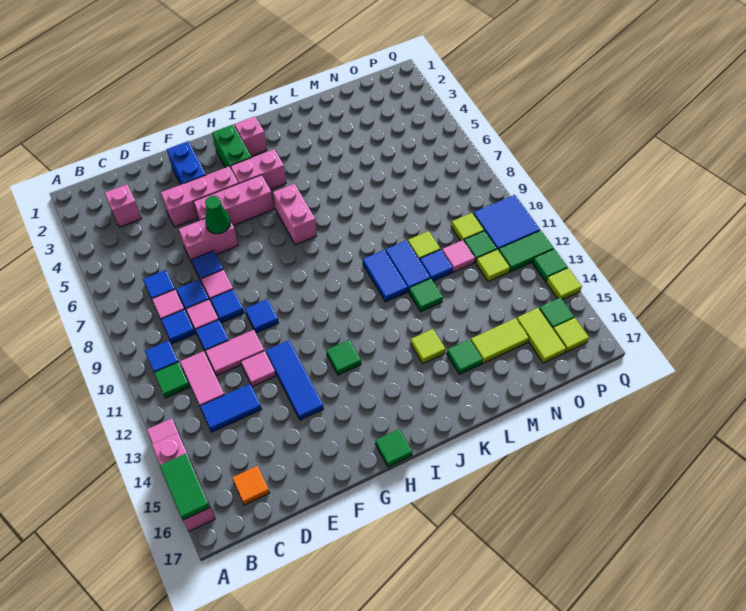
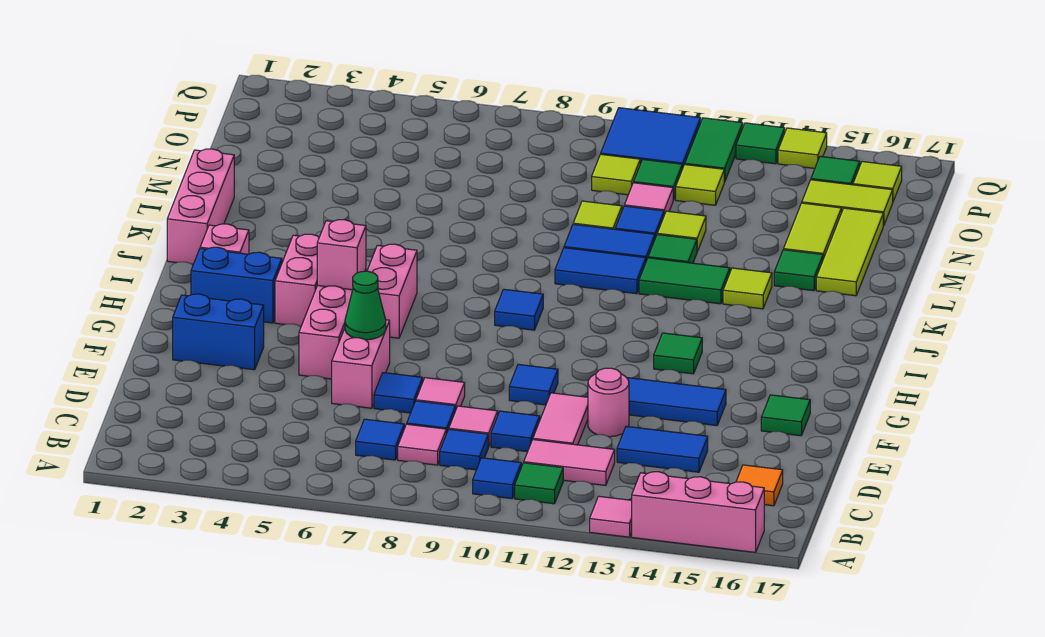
green 1x2 tile [160,453,210,520] -> green 1x2 tile moved to [639,258,730,304]
pink 1x1 brick [105,184,142,227] -> pink 1x1 brick moved to [317,220,366,290]
blue 1x2 tile [200,384,262,432] -> blue 1x2 tile turned to [617,426,708,472]
pink 1x3 brick [161,167,238,227] -> pink 1x3 brick moved to [167,149,234,264]
blue 1x1 tile [211,289,244,323] -> blue 1x1 tile moved to [495,289,543,330]
pink 1x1 tile [241,351,276,387] -> pink 1x1 round brick [588,368,629,437]
green 1x2 brick [212,125,252,168] -> blue 1x2 brick [191,247,282,323]
green 1x1 tile [375,429,412,467] -> green 1x1 tile moved to [761,395,810,436]
pink 1x2 brick [273,184,317,245] -> pink 1x2 brick turned to [367,244,417,338]
none -> lime 1x3 tile [816,208,883,296]
none -> lime 1x1 tile [657,211,706,251]

